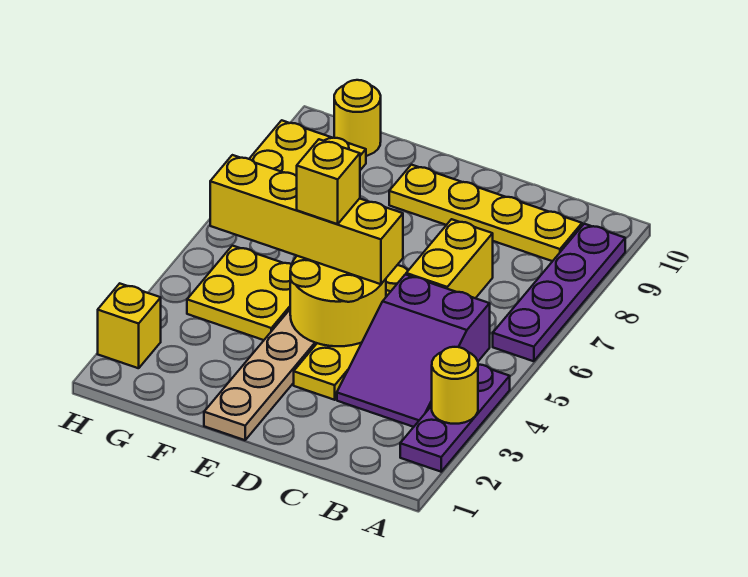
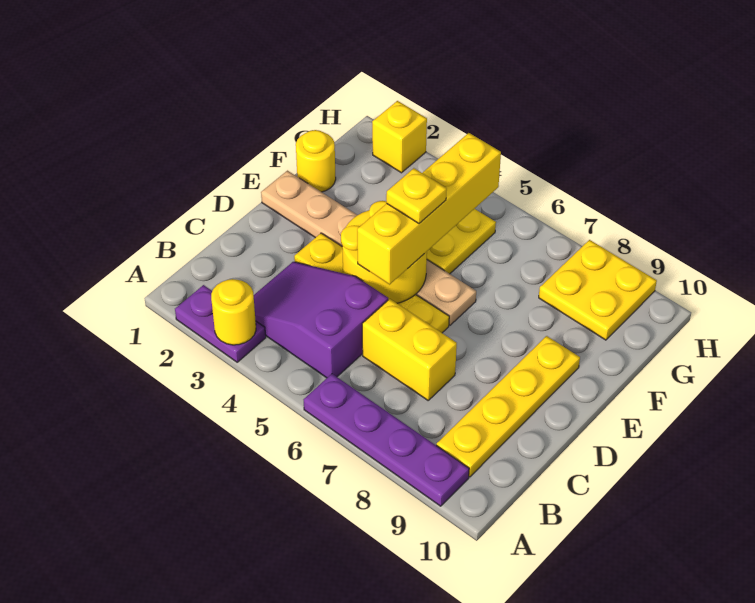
purple 1x3 plate [400,365,510,472] -> purple 1x2 plate [175,285,266,362]
yellow 1x1 brick [297,139,360,224] -> yellow 1x1 plate [386,168,447,223]
yellow 1x1 round brick [334,80,381,156] -> yellow 1x1 round brick moved to [296,130,336,192]

